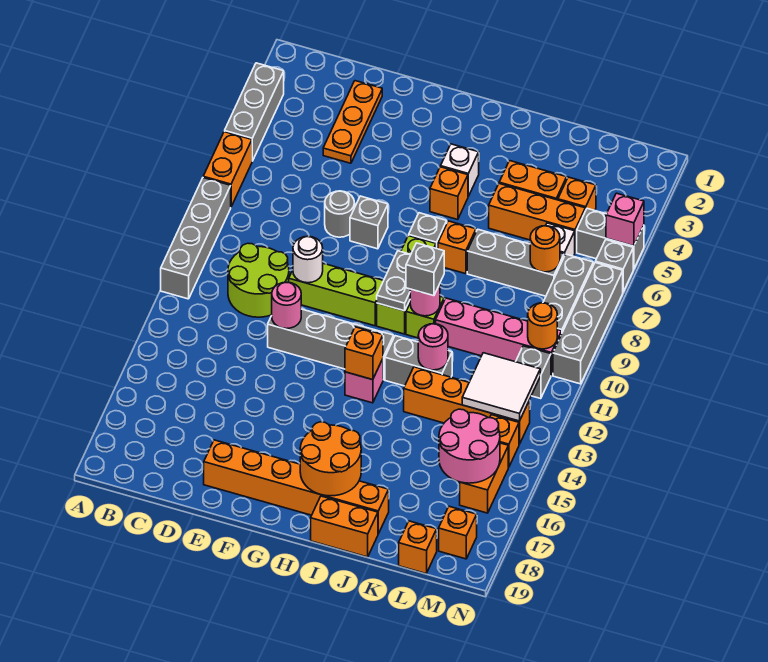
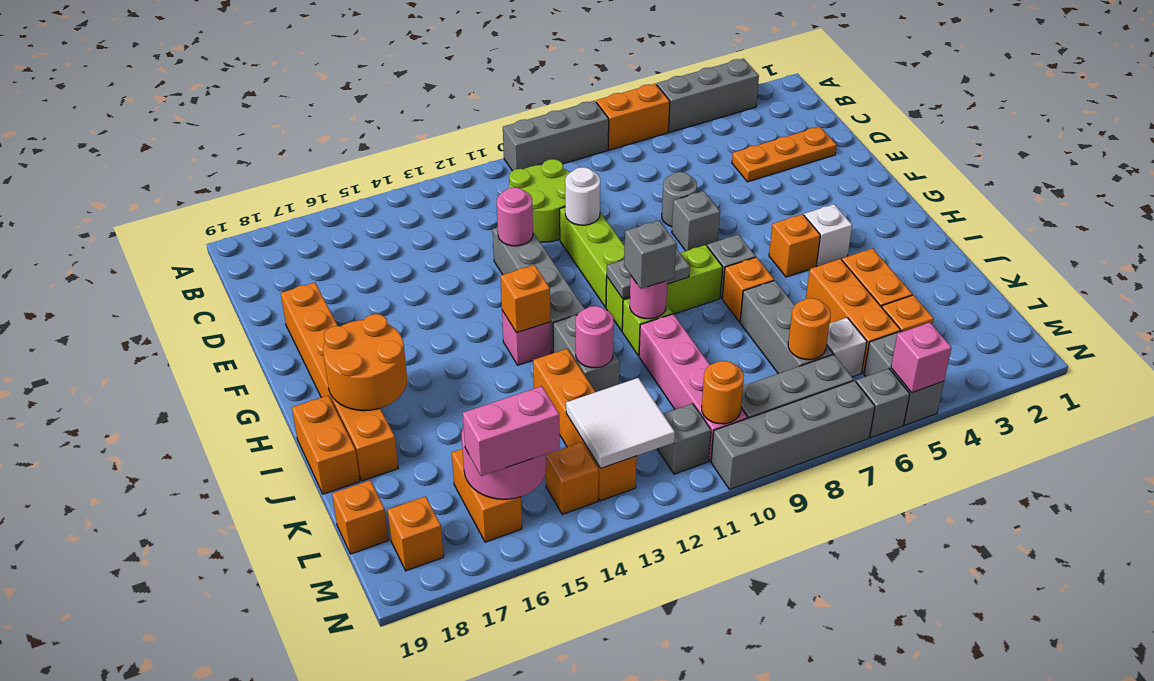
grey 1x4 brick [161,178,231,299] -> grey 1x3 brick [503,101,609,171]
orange 1x2 brick [460,443,508,513] -> orange 1x2 brick turned to [452,449,522,542]
none -> pink 1x2 brick [463,386,560,476]

